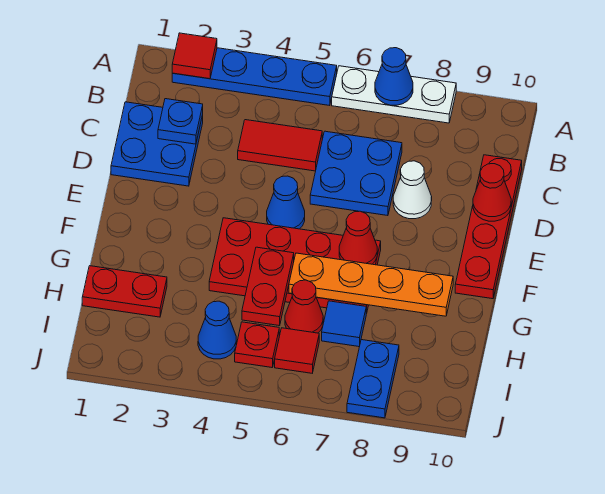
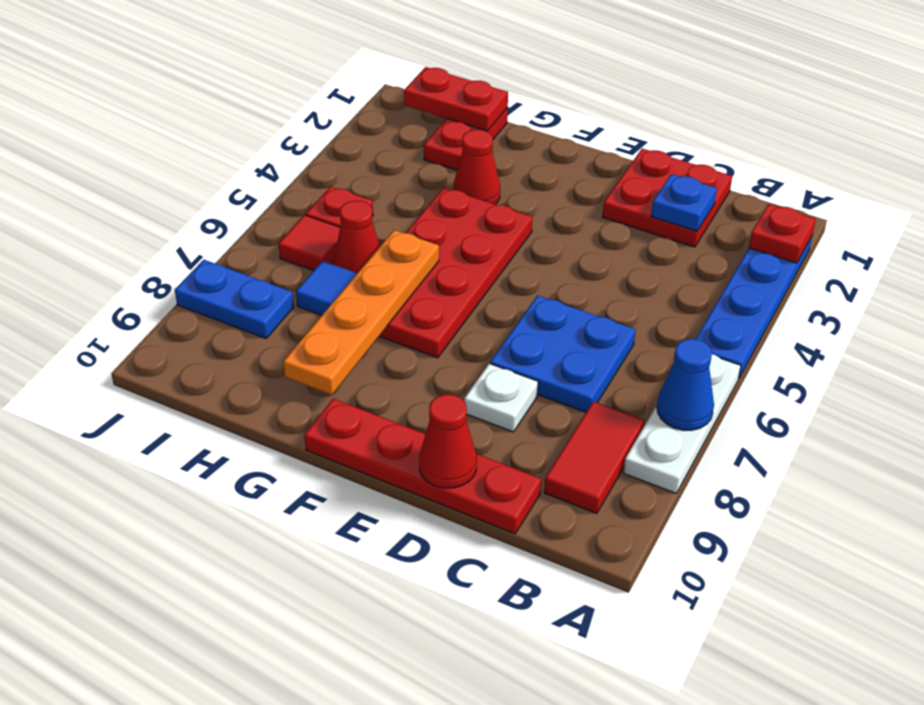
red 1x1 tile [172,33,217,79] -> red 1x1 plate [749,204,816,263]
blue 2x2 plate [111,102,203,186] -> red 2x2 plate [602,149,732,247]
red 1x2 tile [238,120,322,171] -> red 1x2 tile moved to [544,401,644,514]
white 1x1 cone [393,161,432,219] -> white 1x1 plate [464,364,538,432]
blue 1x1 cone [267,176,305,229] -> none
red 1x1 cone [339,211,377,264] -> red 1x1 cone moved to [453,130,500,204]
red 1x2 plate [242,247,294,326] -> red 1x2 plate moved to [404,67,508,131]
blue 1x1 cone [198,301,236,359] -> none

